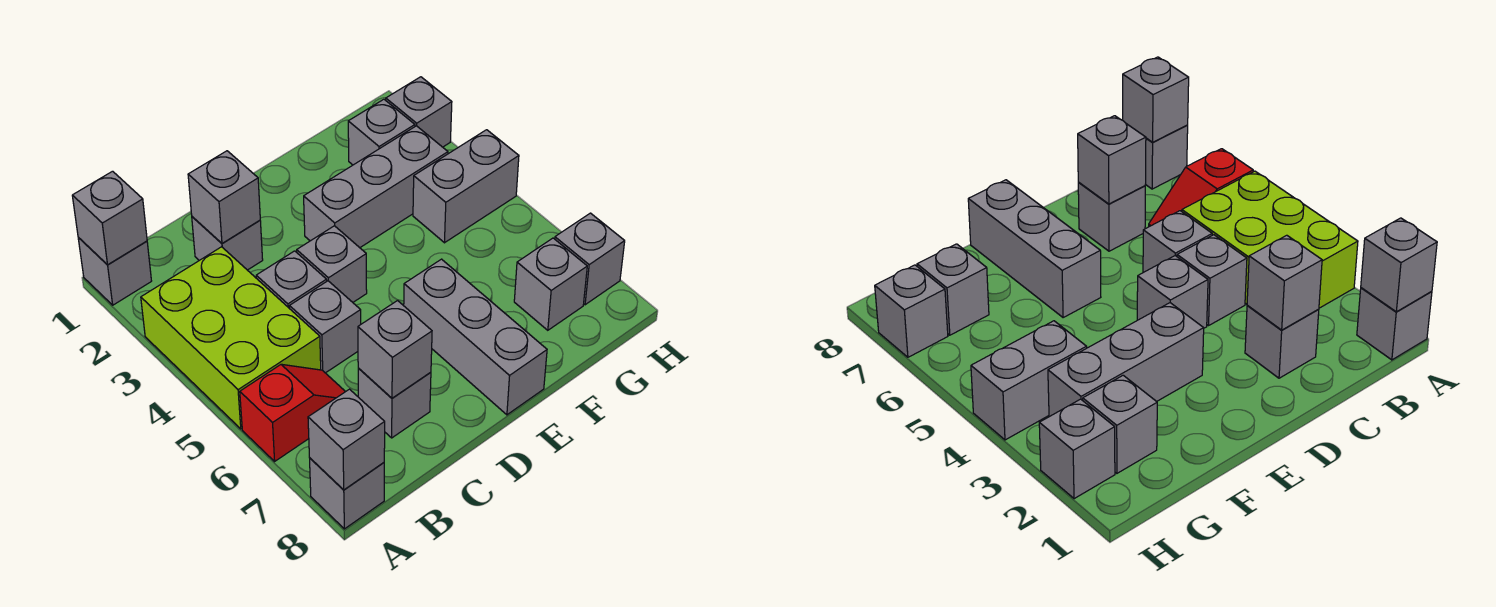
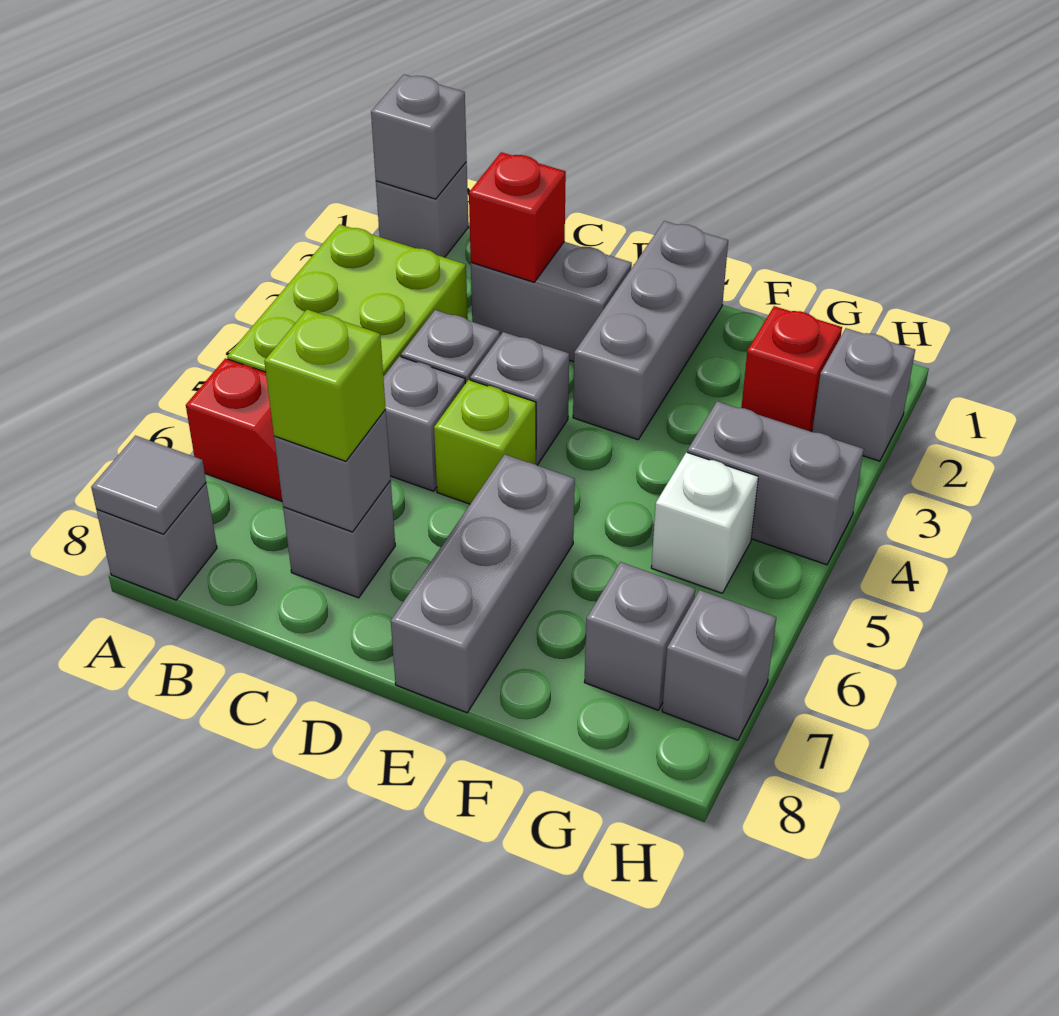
grey 1x1 brick [308,389,385,490] -> grey 1x1 tile [91,436,206,534]
grey 1x1 brick [192,217,263,270] -> grey 1x2 brick [471,242,632,362]
grey 1x1 brick [188,151,260,243] -> red 1x1 brick [469,152,566,282]
none -> lime 1x1 brick [264,309,386,461]
none -> lime 1x1 brick [434,380,536,504]
grey 1x3 brick [304,126,448,248] -> grey 1x3 brick turned to [573,221,728,440]
grey 1x1 brick [348,99,415,165] -> red 1x1 brick [741,306,842,432]
none -> white 1x1 brick [651,452,758,593]

